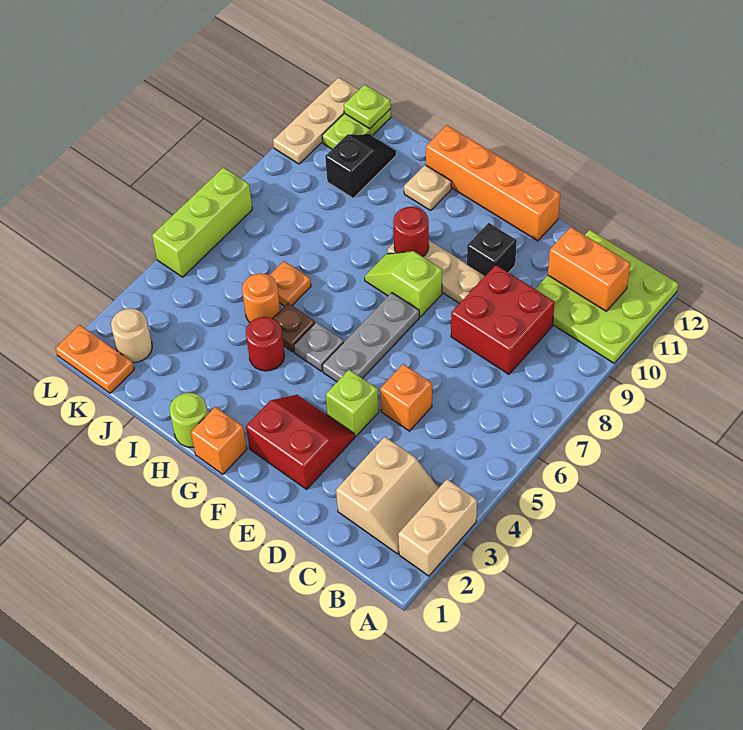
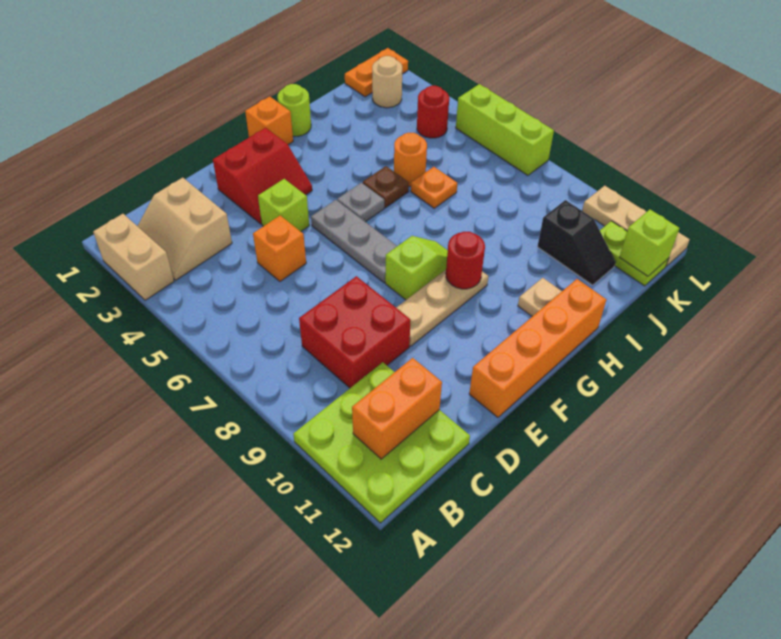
black 1x1 brick [467,223,517,276] -> none
red 1x1 round brick [246,317,285,371] -> red 1x1 round brick moved to [417,86,449,138]
lime 1x1 plate [344,84,391,129] -> lime 1x1 brick [620,210,679,276]

